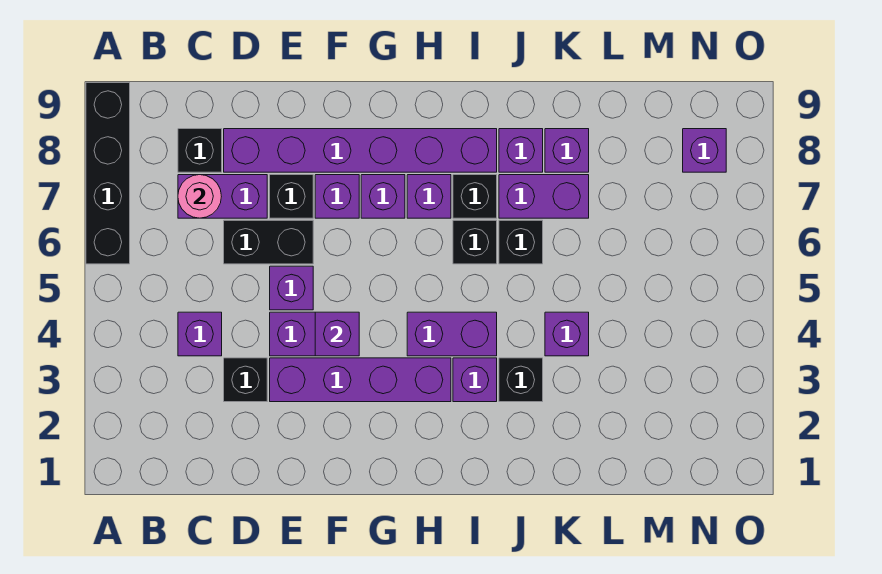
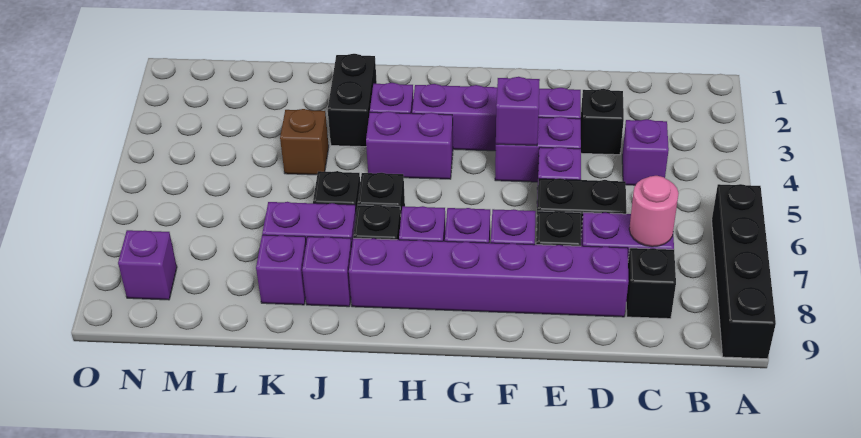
black 1x1 brick [499,358,543,402] -> black 1x2 brick [328,54,377,147]
purple 1x1 brick [545,312,589,356] -> brown 1x1 brick [280,109,329,175]

